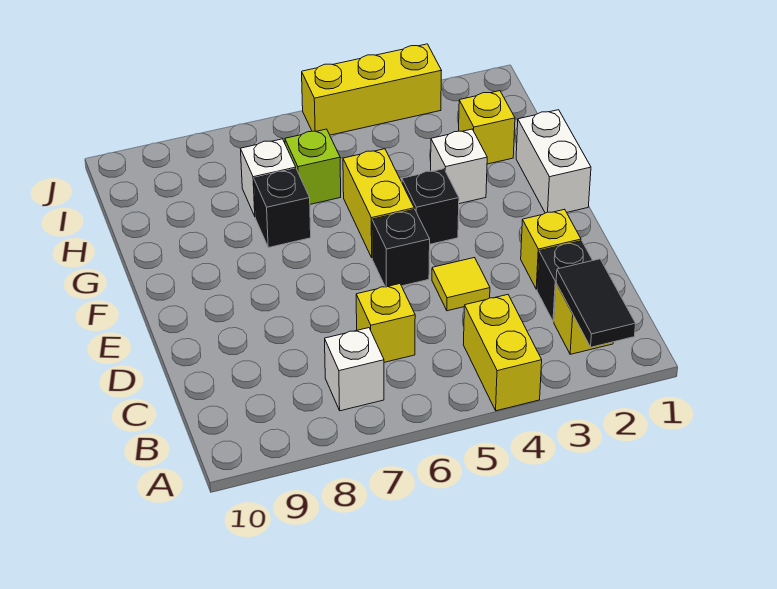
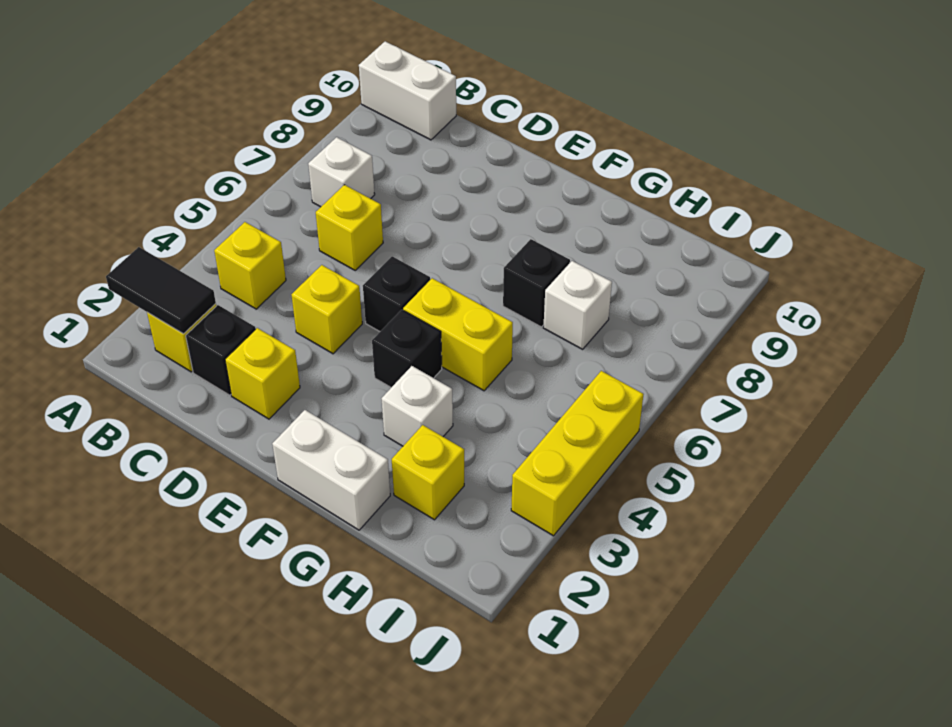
yellow 1x2 brick [463,295,542,411] -> yellow 1x1 brick [214,222,286,309]
none -> white 1x2 brick [359,41,456,140]
yellow 1x1 tile [432,258,490,311] -> yellow 1x1 brick [292,265,362,354]
lime 1x1 brick [285,129,341,204] -> none

